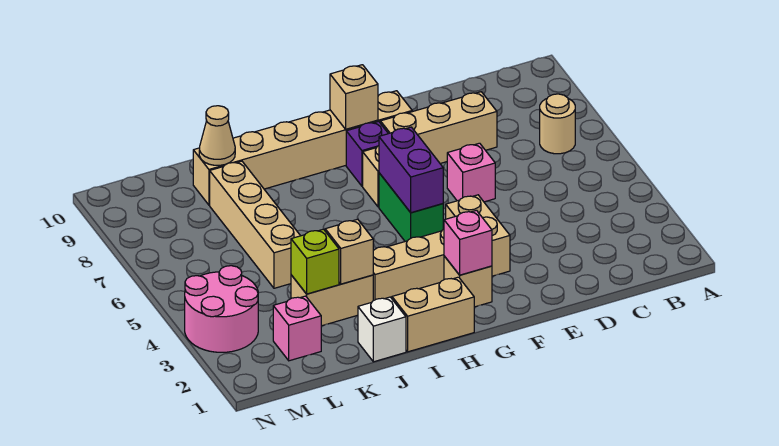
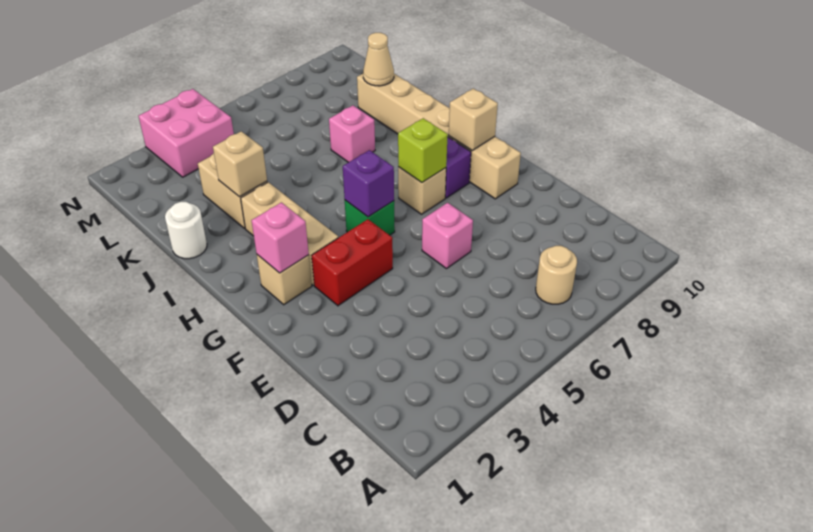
tan 1x3 brick [380,92,497,163] -> none
tan 1x2 brick [446,195,510,276] -> red 1x2 brick [311,219,393,306]
green 1x2 brick [379,173,443,241] -> green 1x1 brick [345,200,395,235]
purple 1x2 brick [379,127,443,213] -> purple 1x1 brick [343,150,394,217]
tan 1x2 brick [392,277,474,352] -> none
white 1x1 brick [358,297,406,362] -> white 1x1 round brick [165,202,207,259]
lime 1x1 brick [291,229,339,294] -> lime 1x1 brick moved to [398,118,448,183]
tan 1x4 brick [210,161,300,288] -> none
pink 1x1 brick [273,296,321,361] -> pink 1x1 brick moved to [329,106,375,162]
pink 2x2 round brick [185,266,258,352] -> pink 2x2 brick [139,89,234,177]

